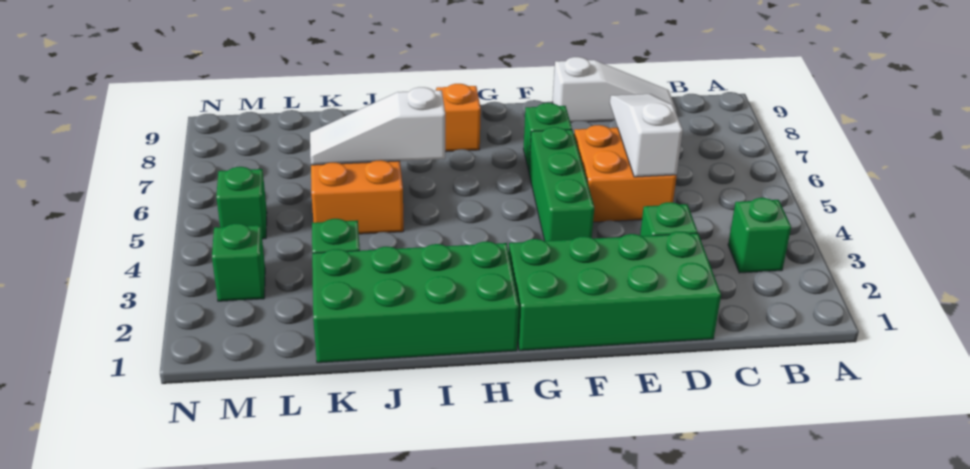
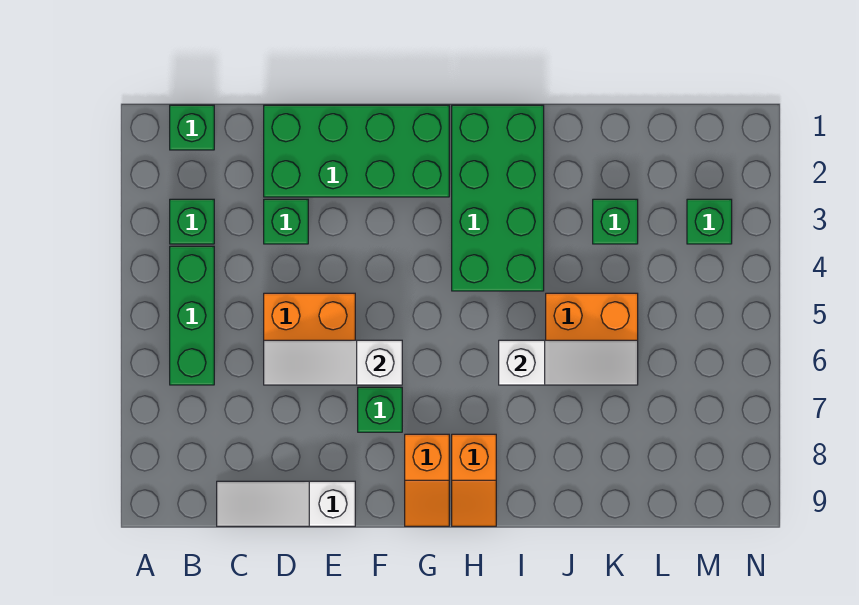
white 1x3 slope [610,94,683,177] -> white 1x3 slope turned to [264,340,402,385]
green 1x3 brick [529,127,594,241] -> green 1x3 brick moved to [170,246,214,385]
none -> orange 1x2 slope [405,434,449,526]
green 2x4 brick [312,241,519,363] -> green 2x4 brick turned to [452,105,544,291]
green 1x1 brick [216,167,267,239] -> green 1x1 brick moved to [170,105,214,150]

